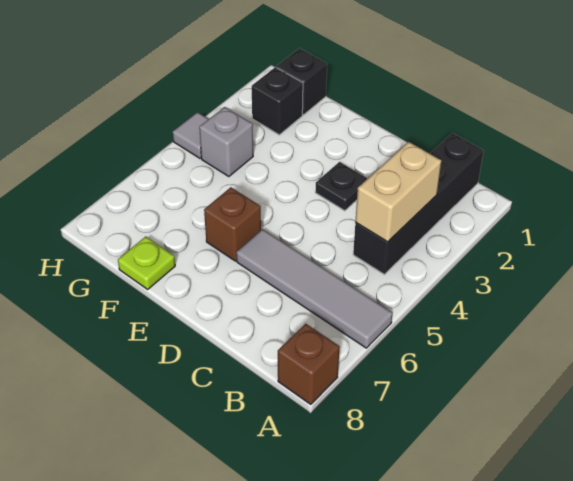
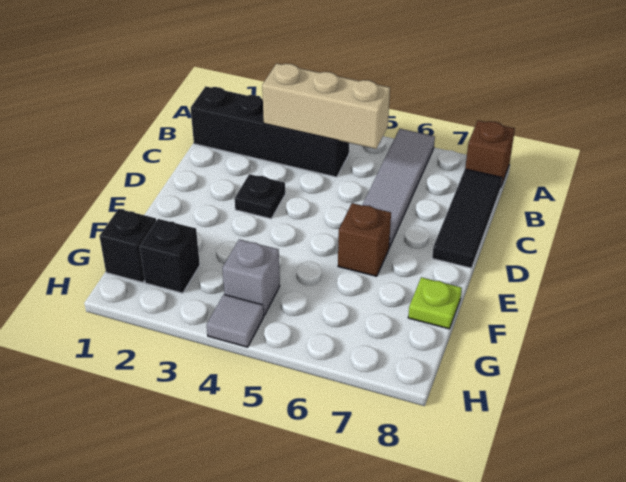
tan 1x2 brick [355,142,441,242] -> tan 1x3 brick [262,64,390,149]
none -> black 1x3 tile [432,169,502,268]

